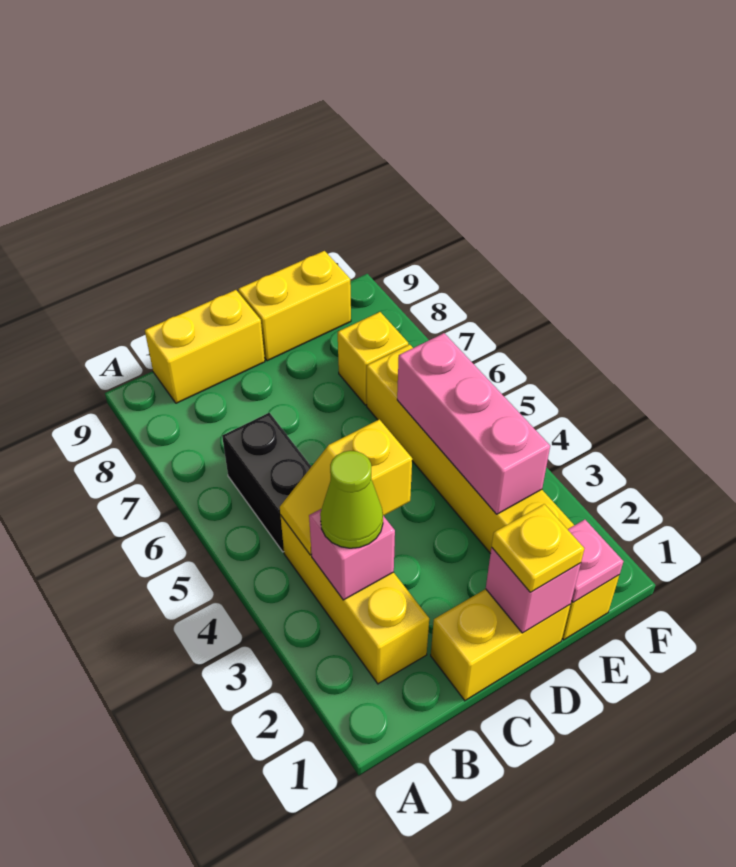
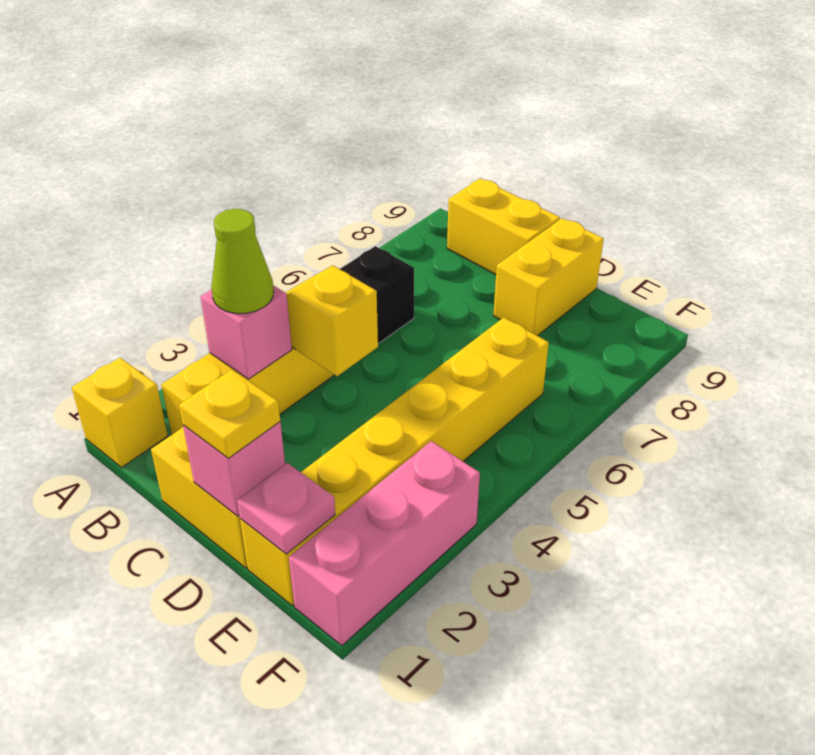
yellow 1x2 brick [238,251,351,361] -> yellow 1x2 brick turned to [493,218,604,336]
pink 1x3 brick [397,333,550,514] -> pink 1x3 brick moved to [289,441,480,646]
yellow 1x1 brick [338,312,408,405] -> yellow 1x1 brick moved to [72,358,168,468]

